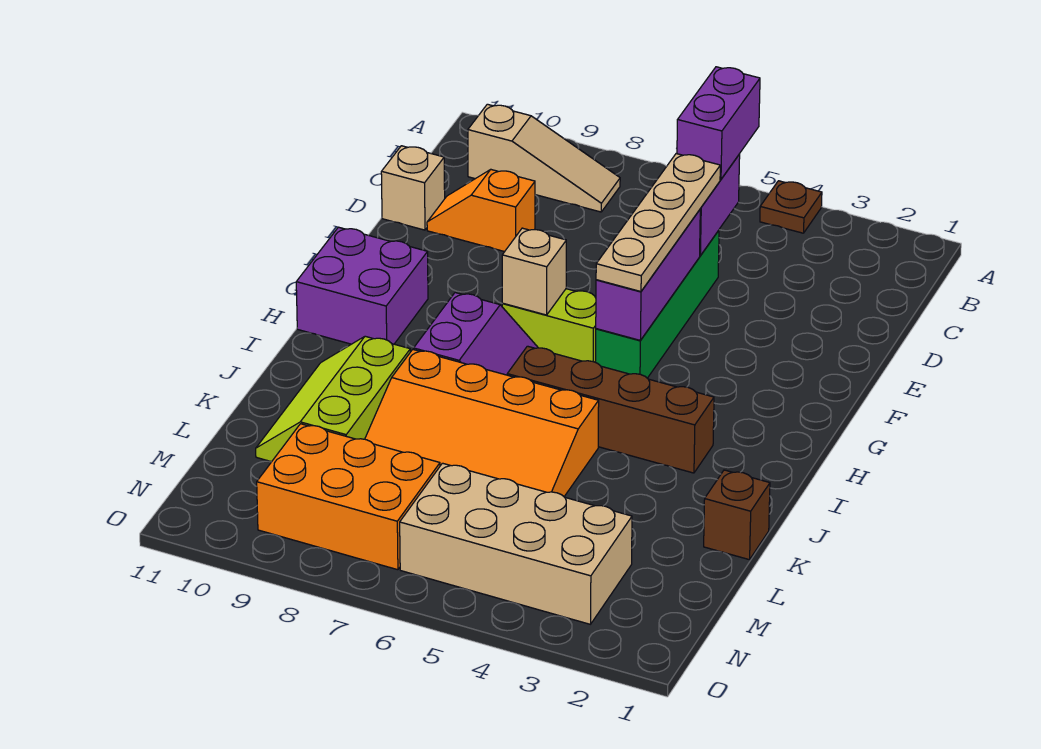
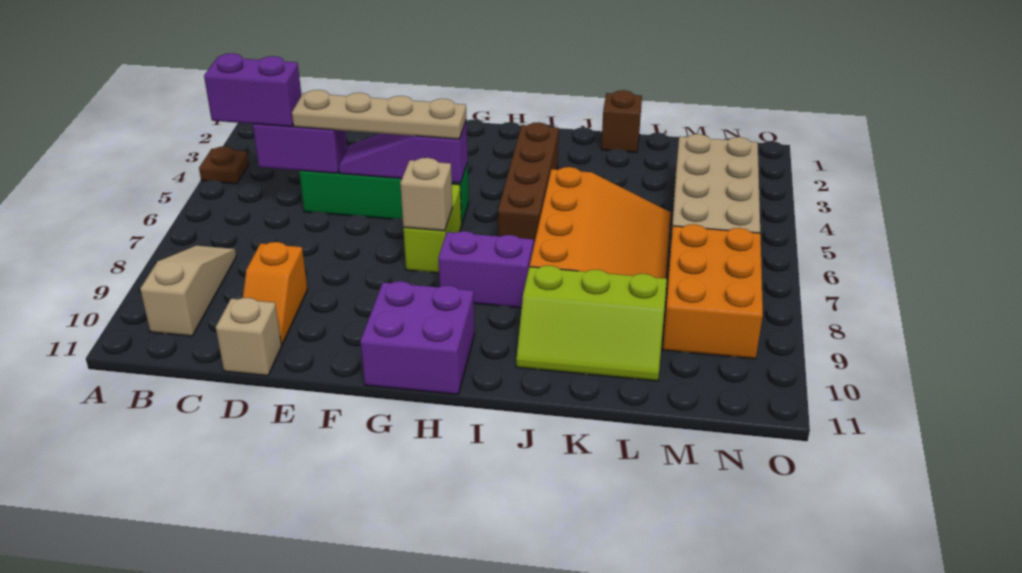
purple 1x3 brick [596,210,700,340] -> purple 1x3 slope [339,121,468,183]

